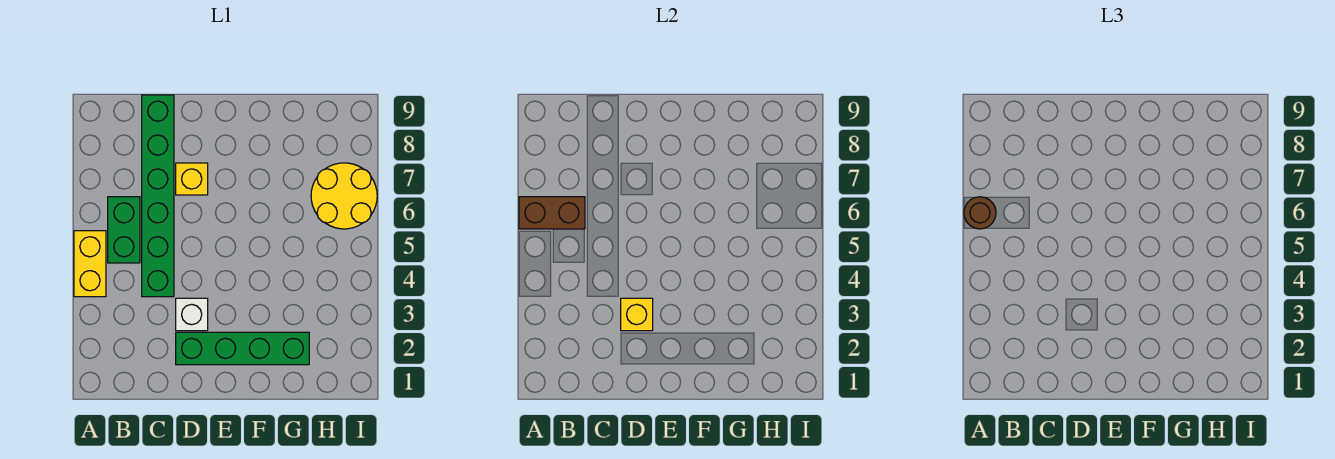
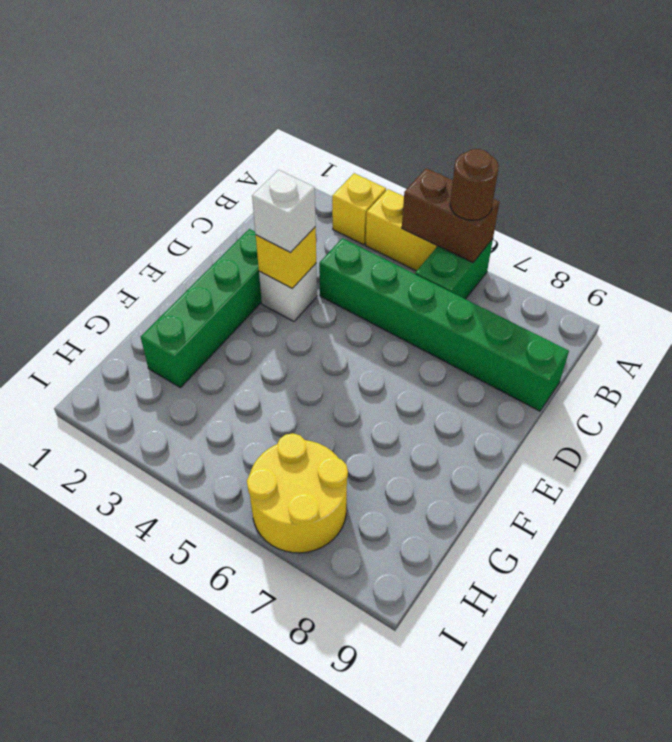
brown 1x2 brick [519,197,585,229] -> brown 1x2 brick turned to [402,168,499,262]
green 1x2 brick [108,197,140,263] -> green 1x2 brick turned to [415,239,493,299]
none -> white 1x1 brick [252,170,316,253]
yellow 1x1 brick [176,163,208,195] -> yellow 1x1 brick moved to [332,173,386,245]

